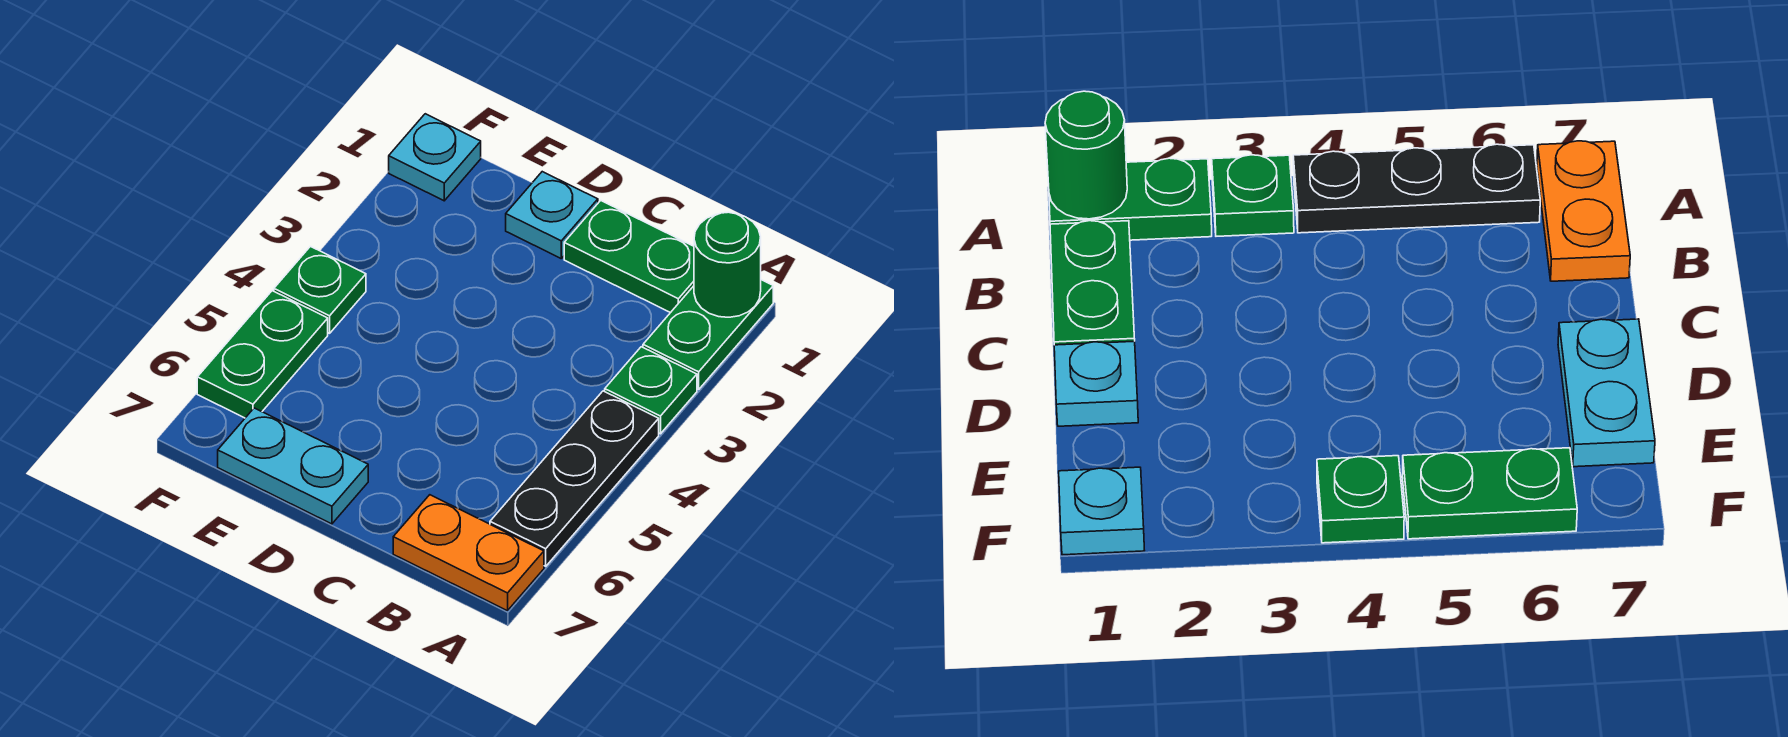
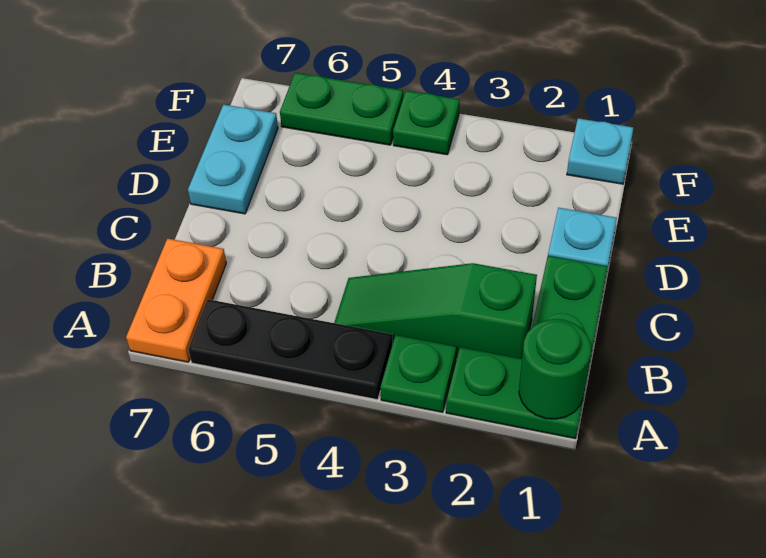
none -> green 1x3 slope [334,263,537,359]

